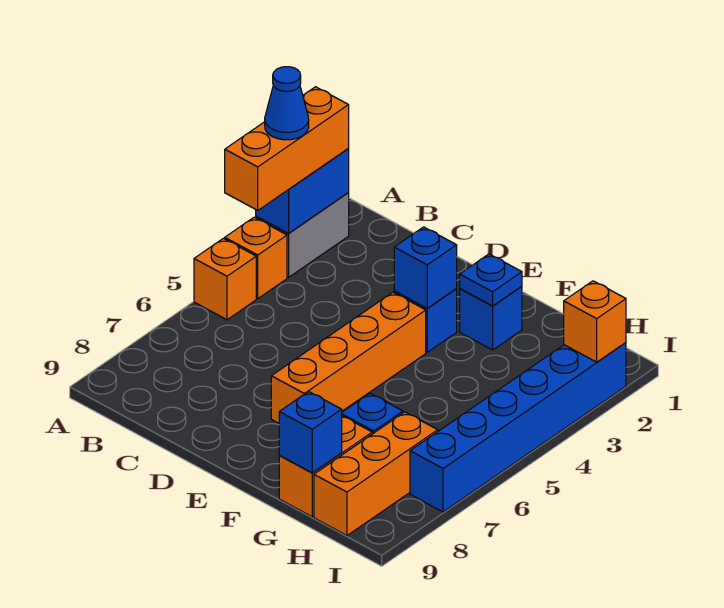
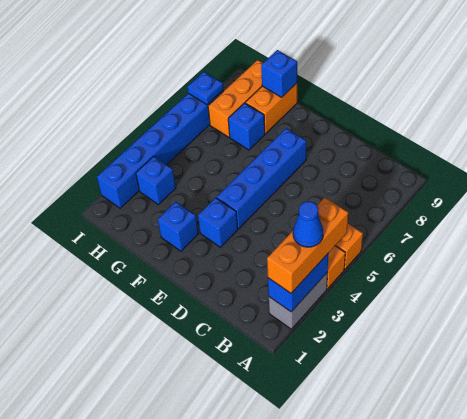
blue 1x1 brick [394,227,457,308] -> blue 1x1 brick moved to [136,156,176,205]
orange 1x4 brick [271,292,426,423] -> blue 1x4 brick [217,128,306,229]
blue 1x1 plate [460,254,522,306] -> blue 1x1 plate moved to [188,72,223,105]
orange 1x1 brick [564,281,626,362] -> none

